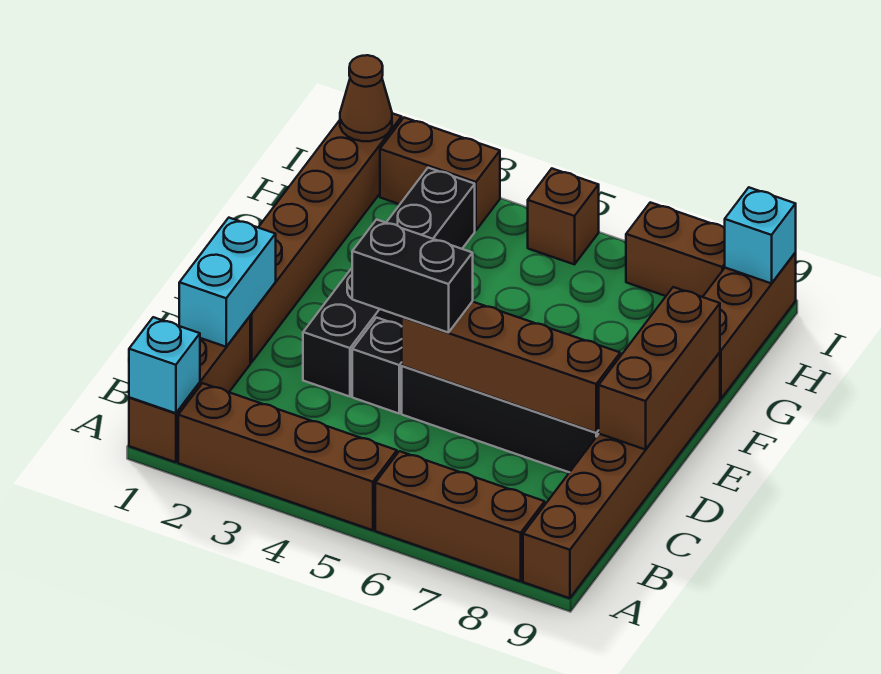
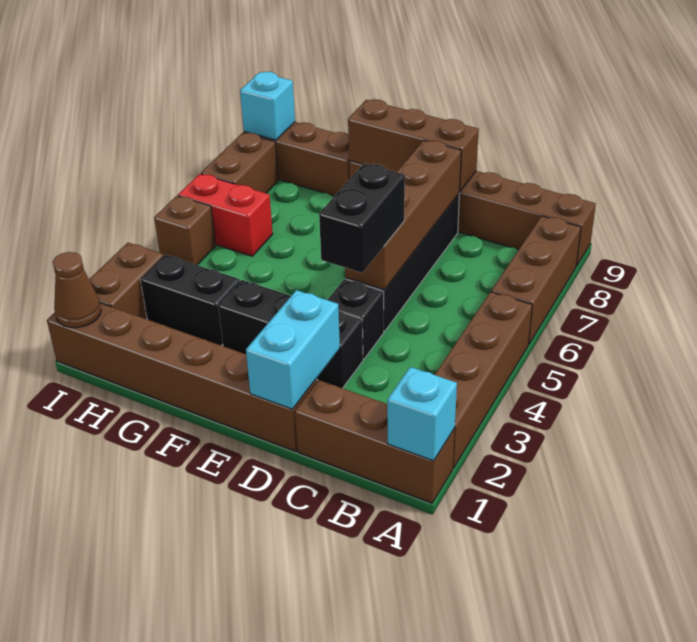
cyan 1x2 brick [179,218,276,347] -> cyan 1x2 brick turned to [246,290,340,409]
none -> red 1x2 brick [178,174,273,256]

